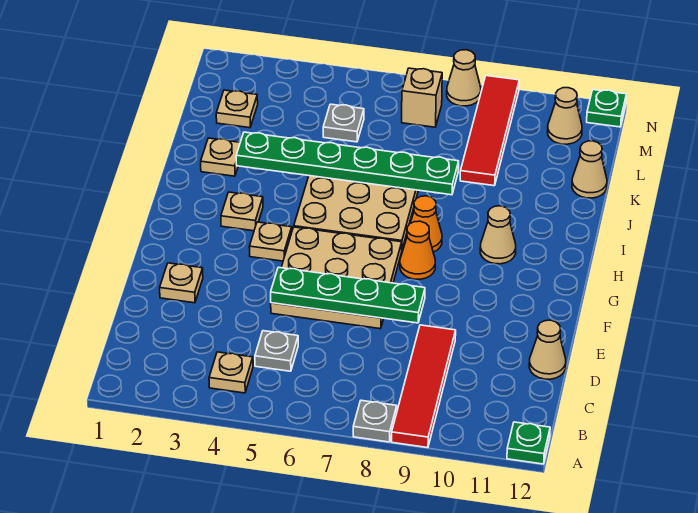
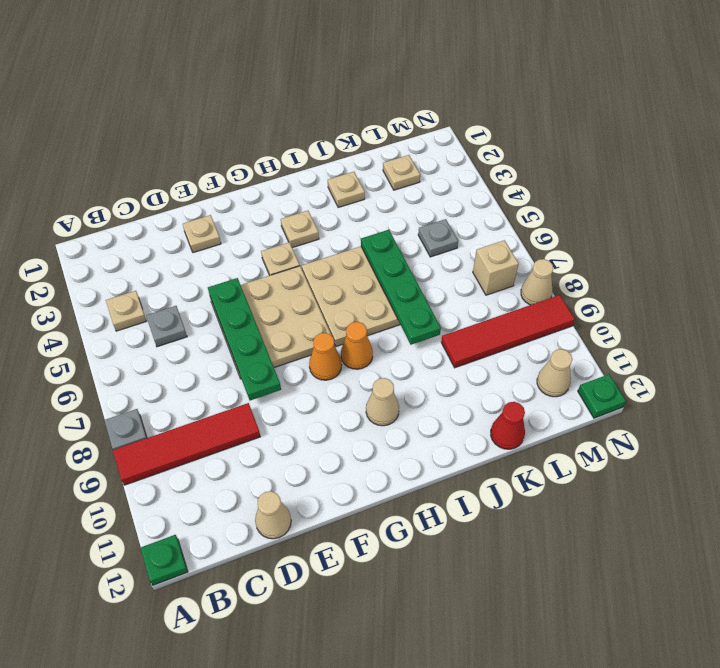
green 1x6 plate [236,132,459,195] -> green 1x4 plate [361,230,441,345]
tan 1x1 cone [572,141,607,198] -> red 1x1 cone [491,402,525,449]

